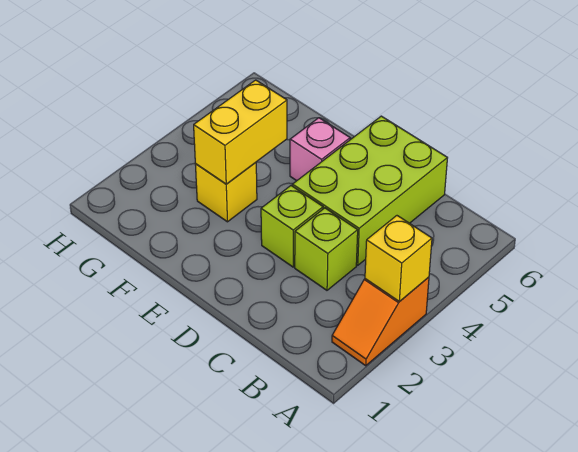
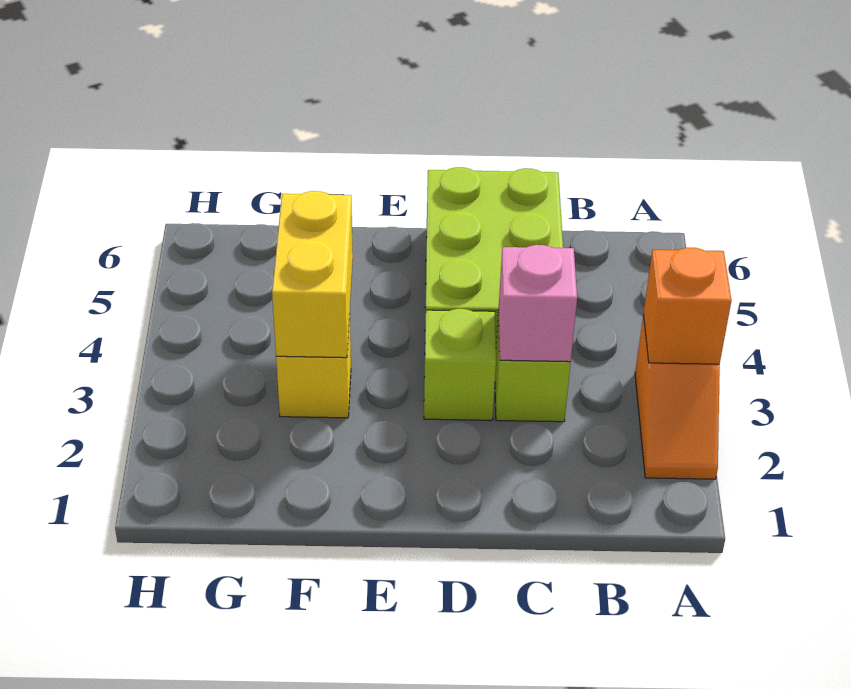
yellow 1x1 brick [365,216,432,302] -> orange 1x1 brick [643,248,732,364]
pink 1x1 brick [290,118,350,181] -> pink 1x1 brick moved to [498,245,577,362]

